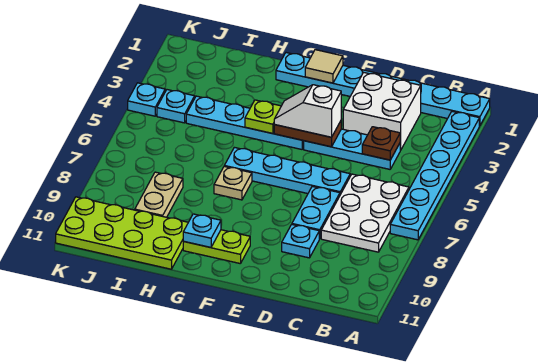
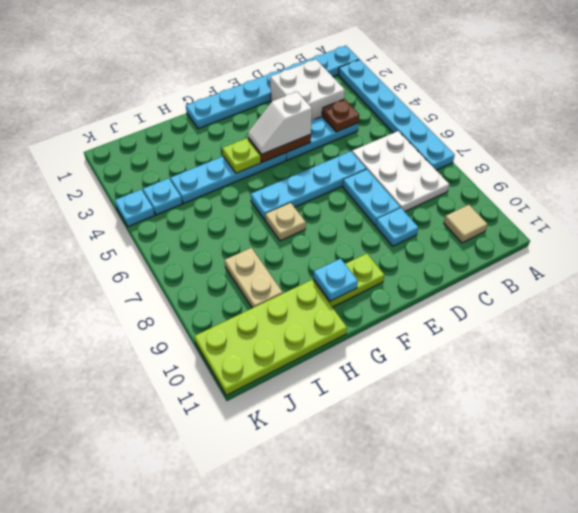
tan 1x1 tile [305,50,343,83] -> tan 1x1 tile moved to [444,205,487,243]

